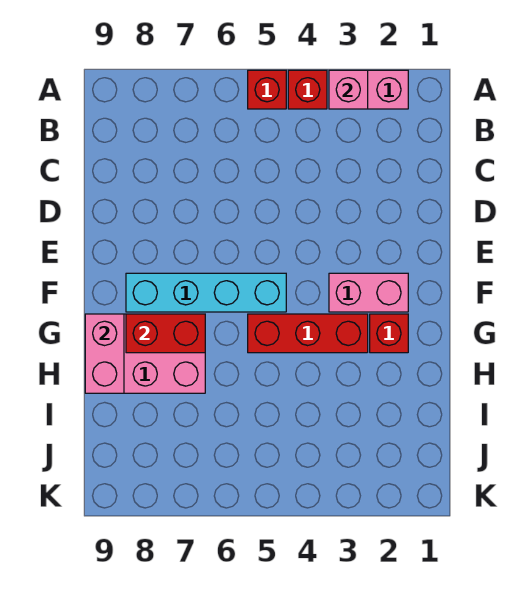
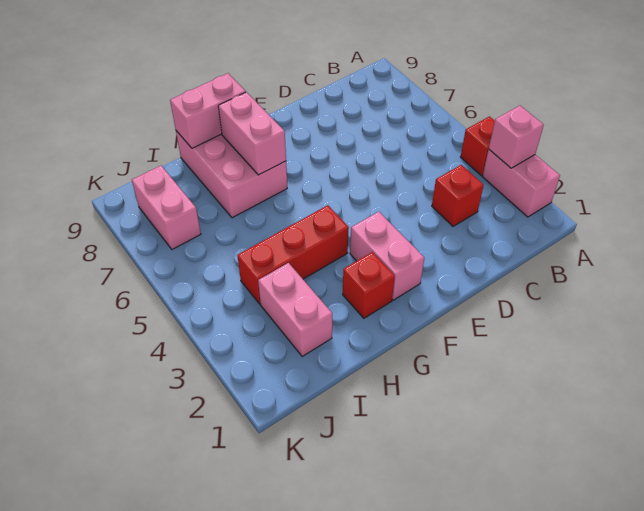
red 1x1 brick [248,70,286,109] -> red 1x1 brick moved to [432,165,484,226]
cyan 1x4 brick [126,273,286,312] -> none
red 1x3 brick [248,314,368,353] -> red 1x3 brick turned to [237,205,349,304]
red 1x2 brick [126,314,205,353] -> pink 1x2 brick [218,92,286,175]
none -> pink 1x2 brick [258,263,332,356]
none -> pink 1x2 brick [132,166,201,249]

